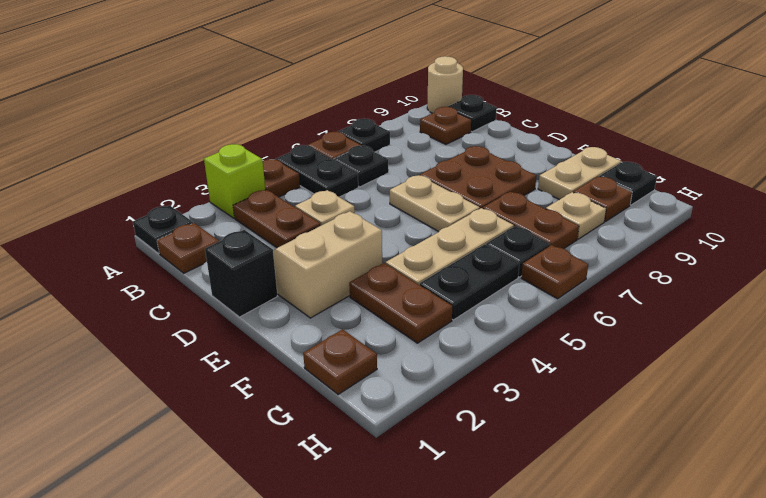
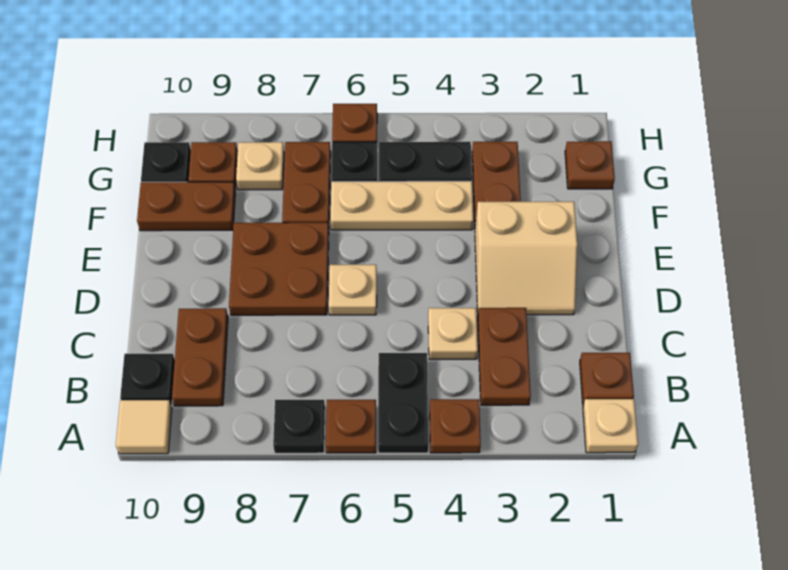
black 1x1 plate [133,205,193,254] -> tan 1x1 plate [583,399,638,453]
lime 1x1 brick [204,144,265,218] -> none
tan 1x1 round brick [427,56,463,113] -> tan 1x1 tile [116,400,172,454]
black 1x1 plate [334,146,389,187] -> none
brown 1x1 plate [420,107,471,144] -> brown 1x2 plate [172,308,228,406]
black 1x1 brick [205,230,277,317] -> none
tan 1x2 plate [390,175,480,232] -> tan 1x1 plate [329,265,377,315]
tan 1x2 plate [538,147,621,200] -> brown 1x2 plate [137,182,235,231]

